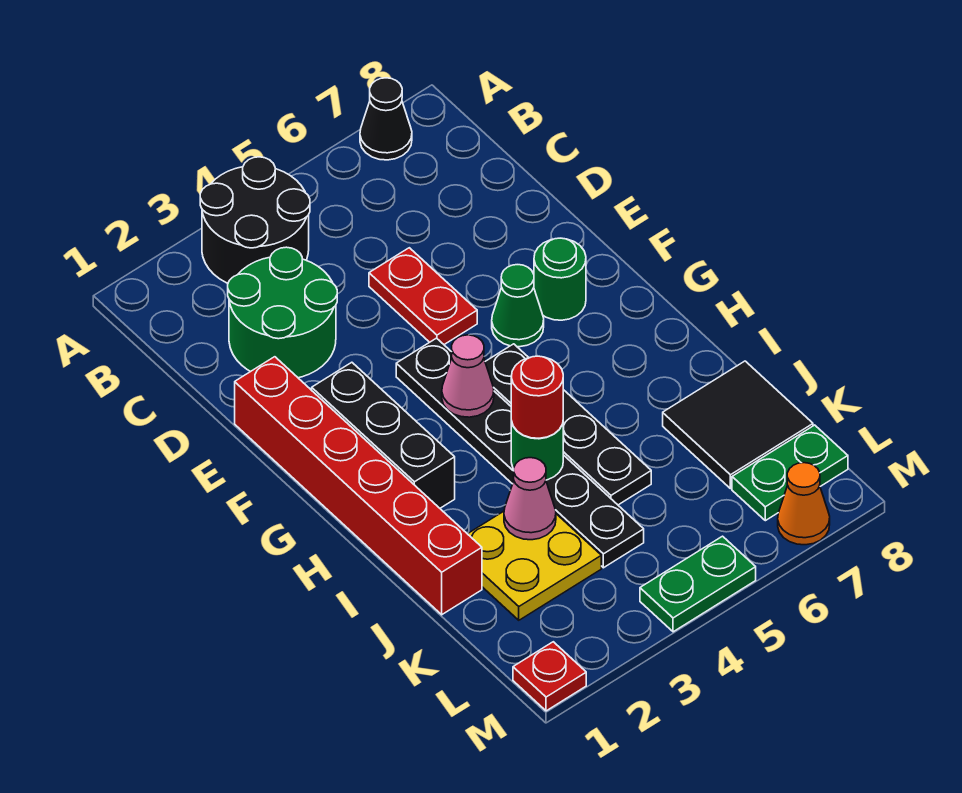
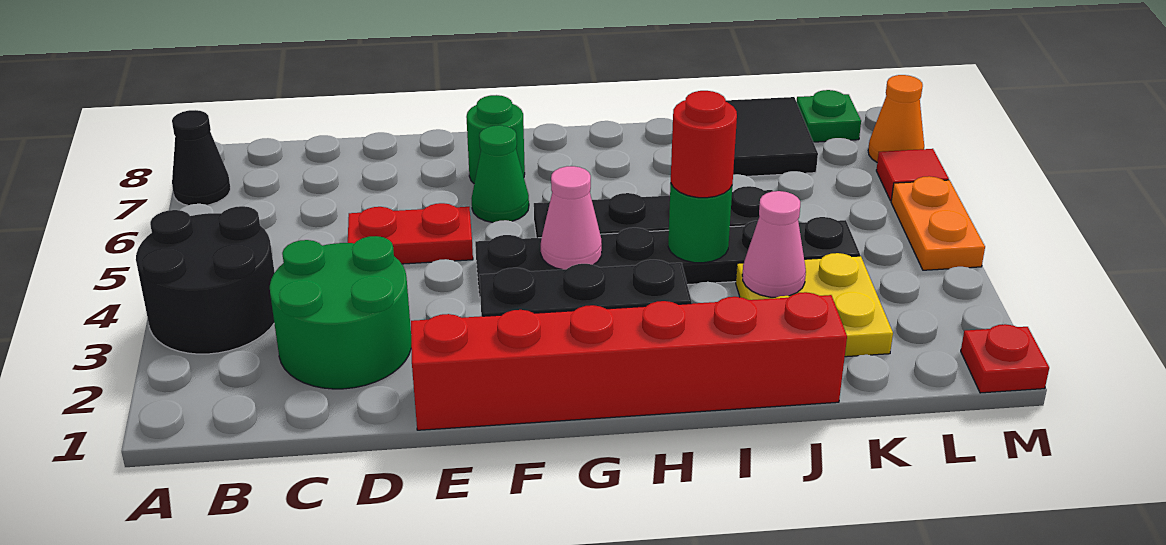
green 1x2 plate [732,425,848,521] -> green 1x1 plate [797,90,861,142]
green 1x2 plate [640,536,756,632] -> orange 1x2 plate [891,176,985,270]
none -> red 1x1 tile [876,149,949,201]

